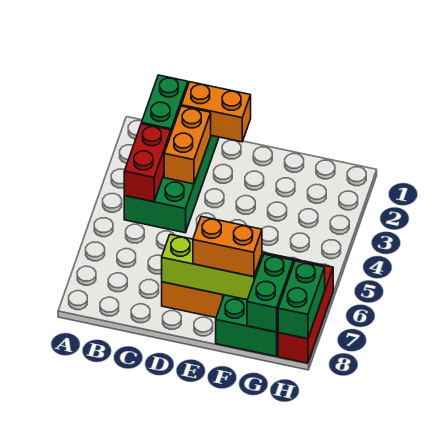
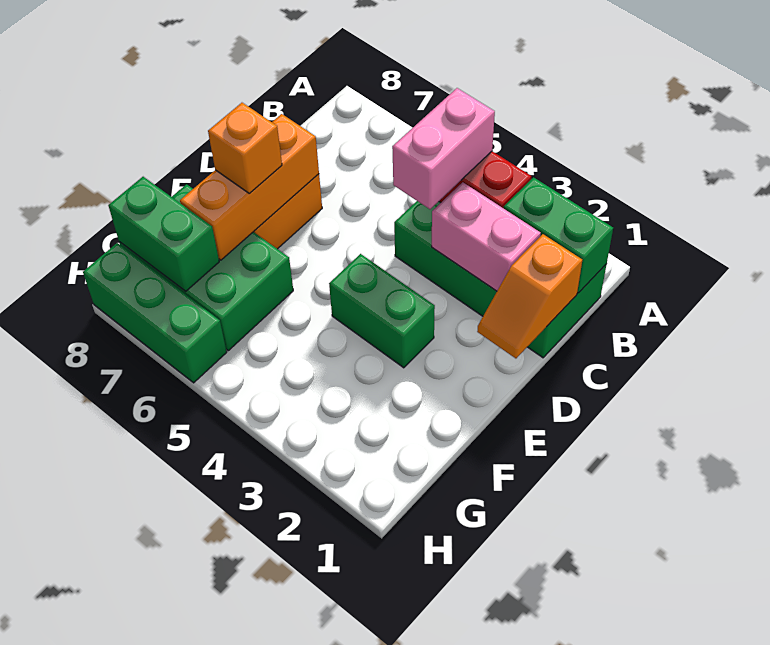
none -> pink 1x2 brick [392,88,495,209]
orange 1x2 brick [181,82,251,142] -> orange 1x2 slope [477,234,582,358]
orange 1x2 brick [164,106,211,184] -> pink 1x2 brick [432,182,541,291]
lime 1x3 brick [162,234,262,300] -> orange 1x3 brick [180,114,319,260]
orange 1x2 brick [193,216,262,277] -> orange 1x1 brick [208,103,282,194]
red 1x3 brick [278,261,333,363] -> green 1x3 brick [83,243,227,383]
green 1x2 brick [278,261,325,339] -> green 1x2 brick moved to [329,254,435,368]

